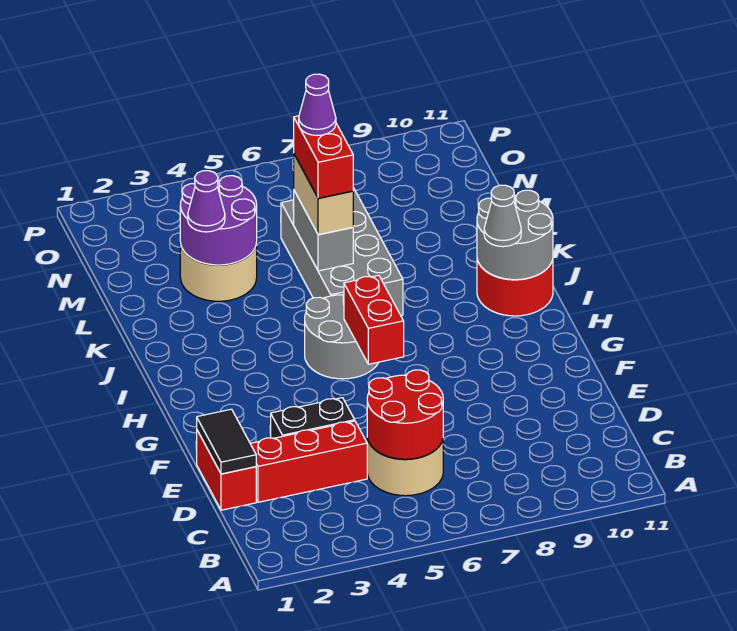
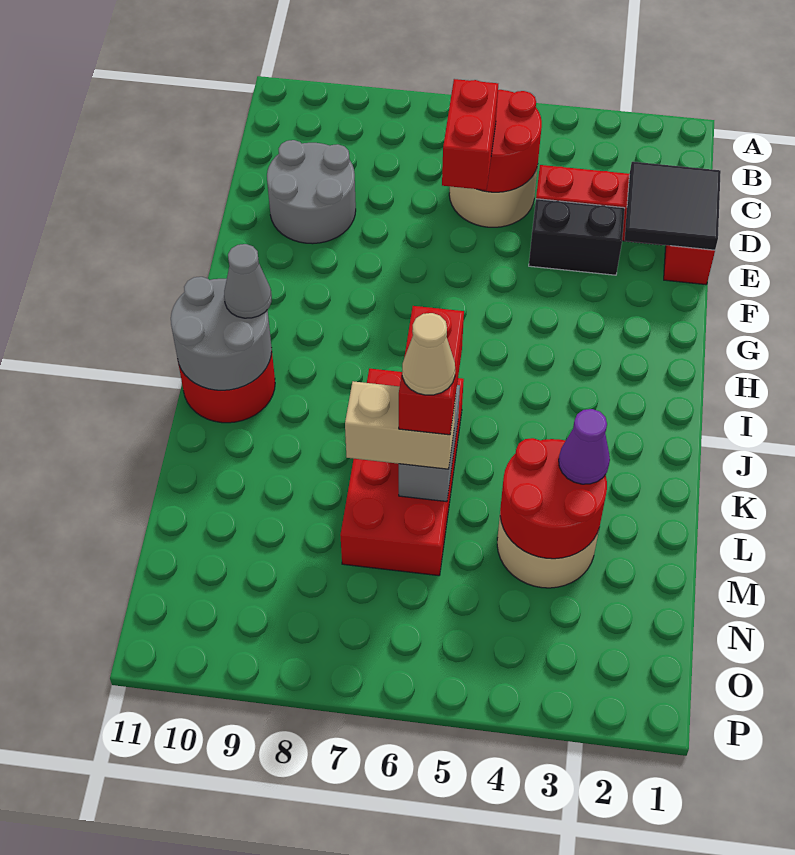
black 1x2 tile [197,409,256,474] -> black 2x2 tile [625,162,721,250]
red 1x2 brick [344,275,404,364] -> red 1x2 brick moved to [442,79,498,190]
grey 2x2 round brick [305,295,379,379] -> grey 2x2 round brick moved to [267,140,356,244]
grey 2x4 brick [281,188,403,316] -> red 2x4 brick [340,369,464,576]
tan 1x2 brick [294,155,353,235] -> tan 1x2 brick turned to [345,381,456,469]
purple 2x2 round brick [180,176,257,265] -> red 2x2 round brick [500,438,607,559]
purple 1x1 cone [299,74,336,136] -> tan 1x1 cone [402,313,455,395]

